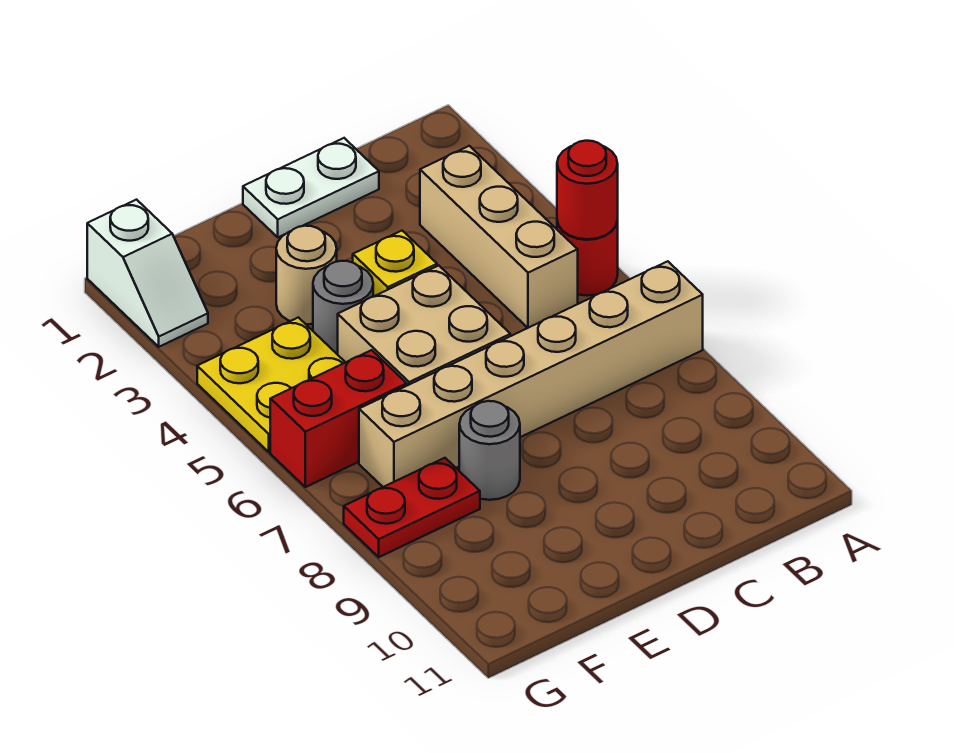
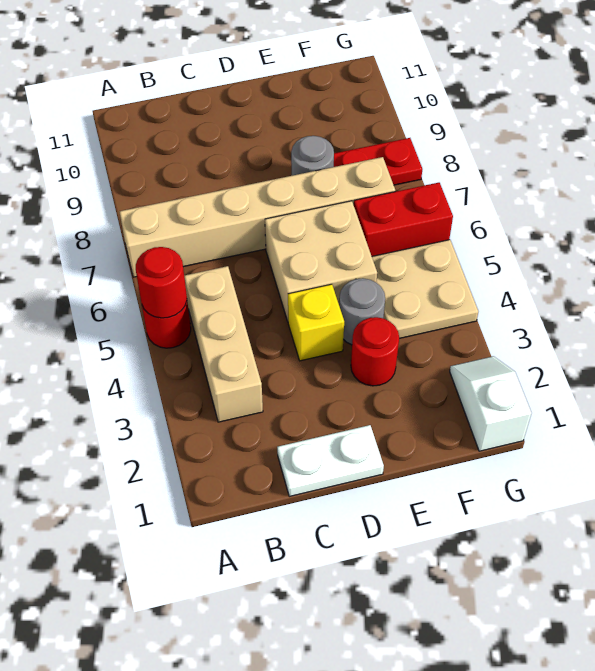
tan 1x1 round brick [276,226,337,325] -> red 1x1 round brick [351,317,399,386]
yellow 2x2 plate [197,317,345,452] -> tan 2x2 plate [372,240,478,338]

